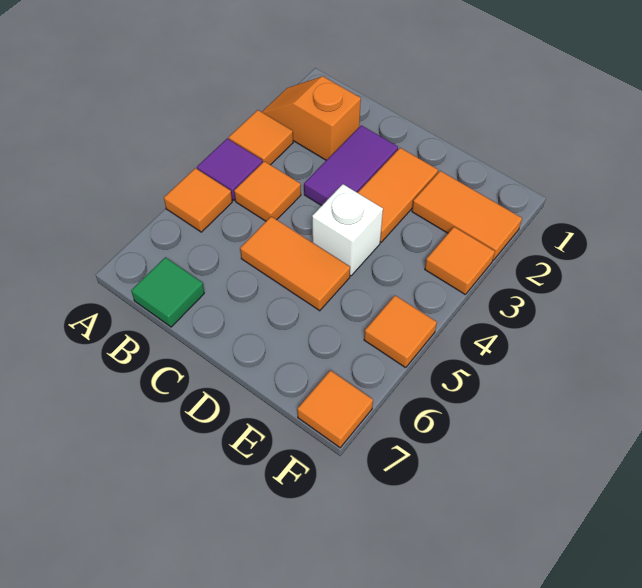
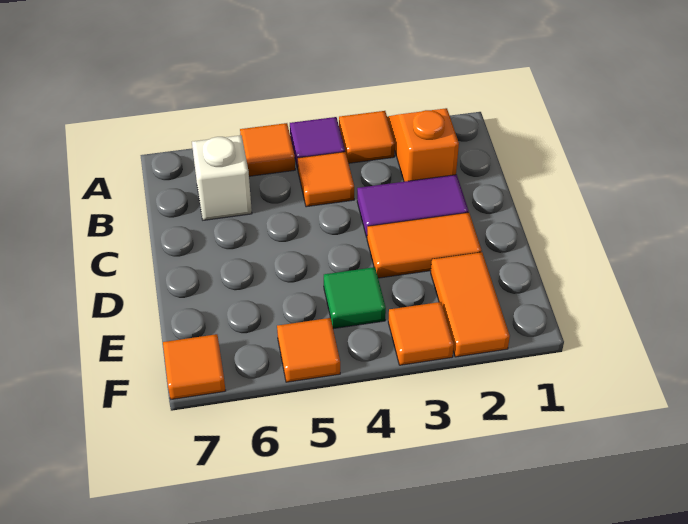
green 1x1 tile [131,257,204,327] -> green 1x1 tile moved to [324,267,386,329]
orange 1x2 tile [240,217,350,311] -> none
white 1x1 brick [312,184,383,276] -> white 1x1 brick moved to [192,135,252,220]

